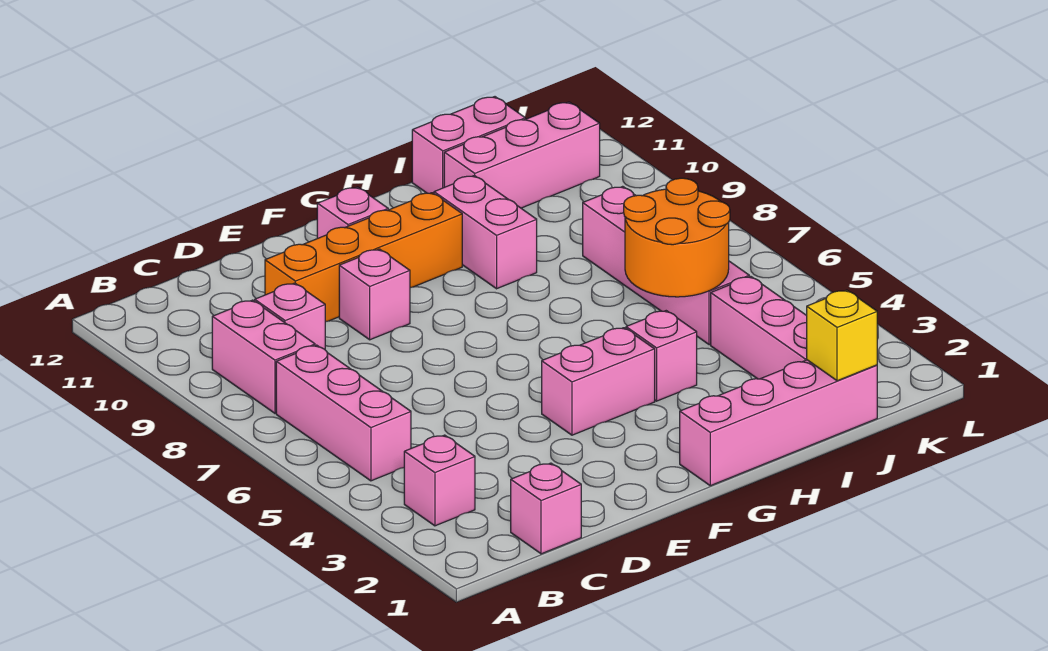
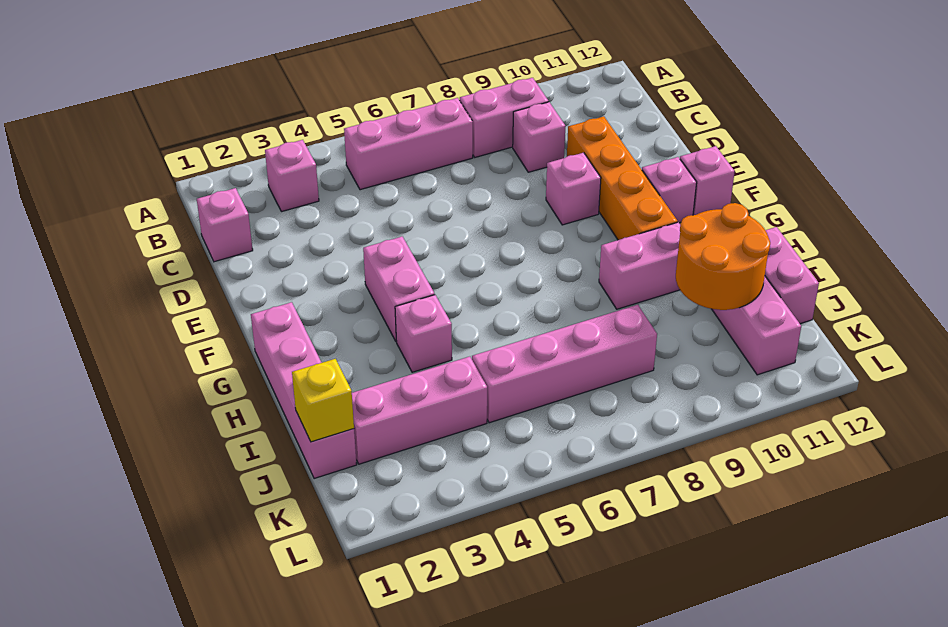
none -> pink 1x1 brick [680,146,735,215]
orange 2x2 round brick [624,178,730,297] -> orange 2x2 round brick moved to [676,203,770,310]

